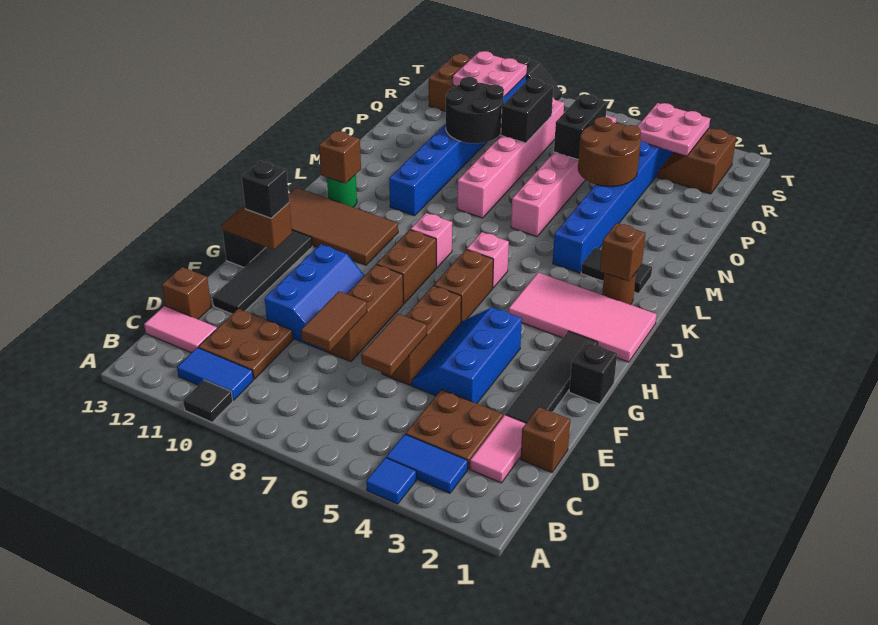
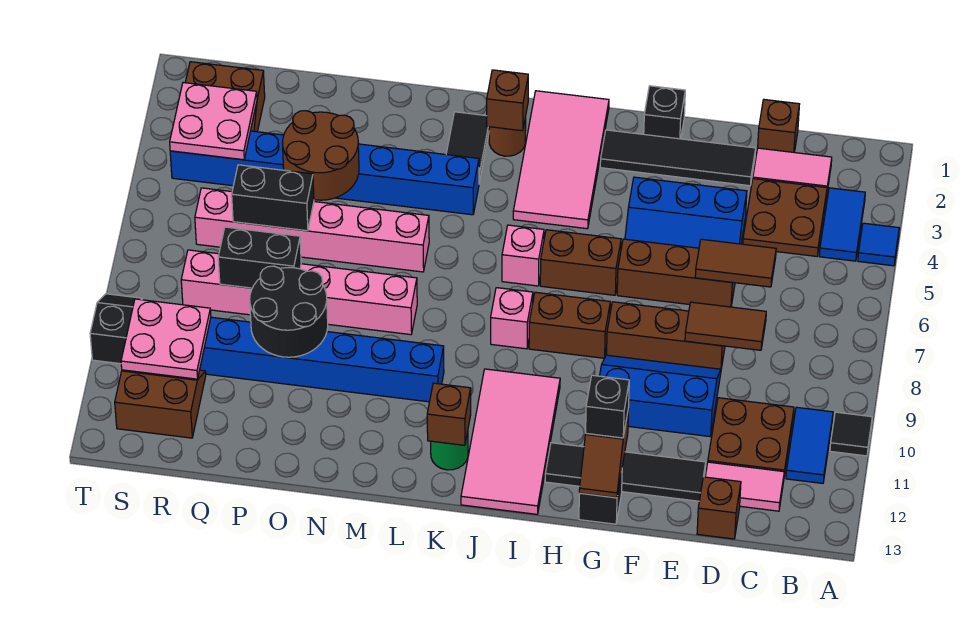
pink 1x2 tile [144,306,217,353] -> pink 1x2 tile turned to [705,462,784,511]
brown 2x4 tile [289,188,398,265] -> pink 2x4 tile [461,369,560,514]

